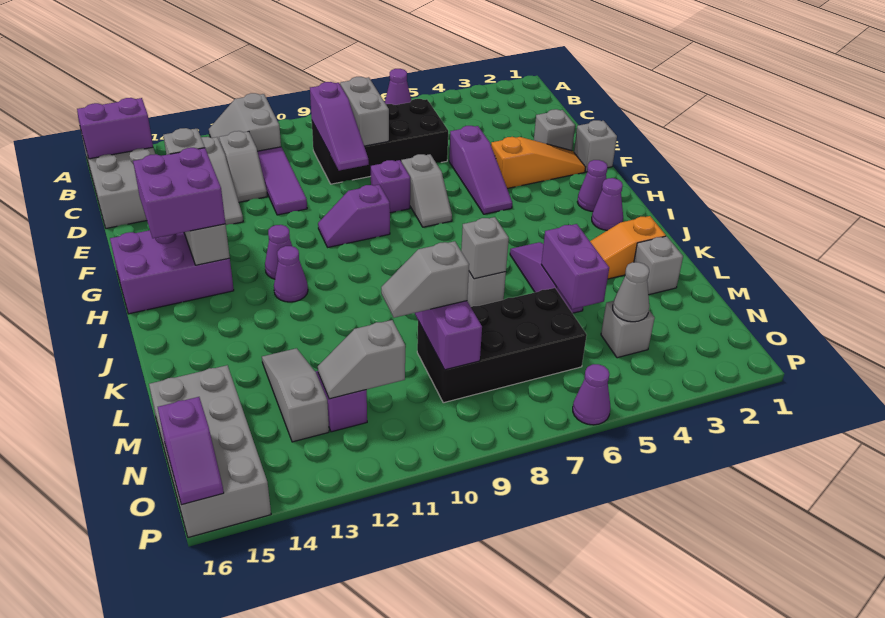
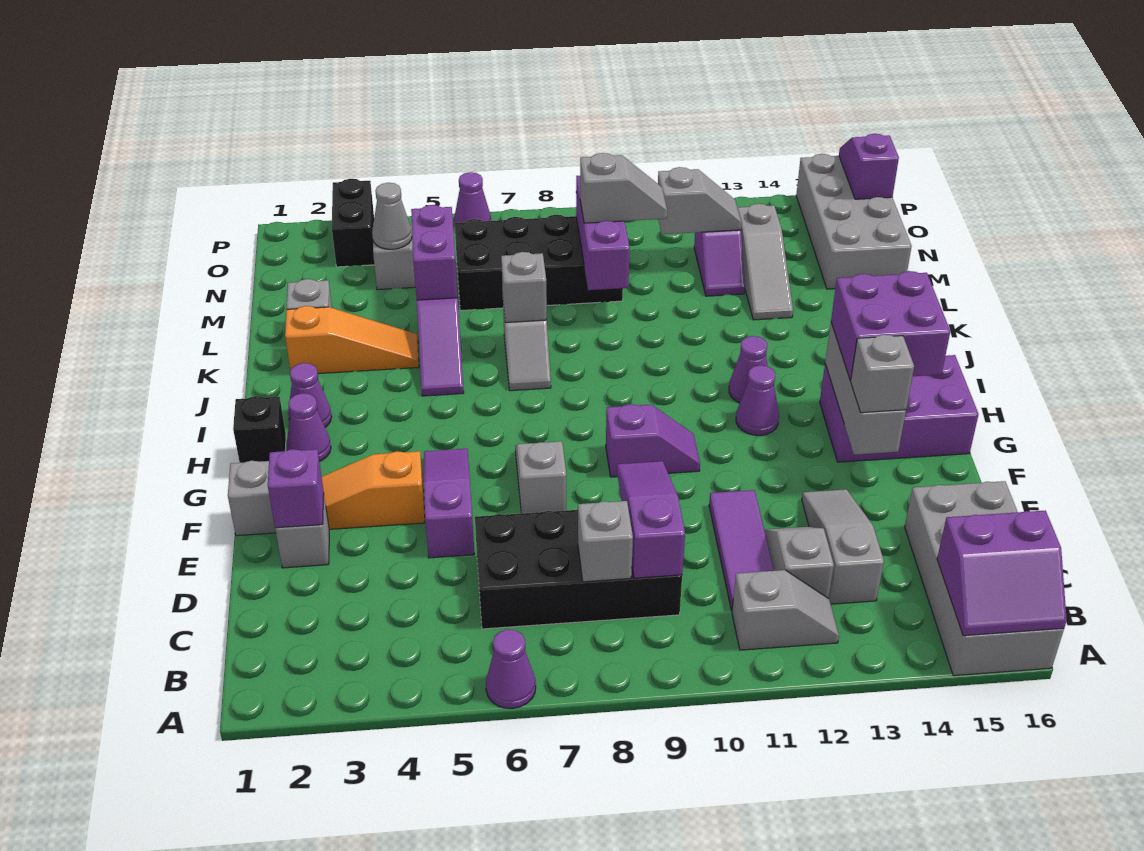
grey 2x2 slope [209,93,281,151] -> grey 1x2 slope [732,570,839,650]
grey 1x2 brick [340,77,389,146] -> grey 1x1 brick [578,501,633,582]
purple 1x1 brick [371,160,410,213] -> purple 1x1 brick moved to [268,449,324,528]
none -> black 1x1 brick [233,396,286,463]
none -> black 1x2 brick [332,179,374,267]

